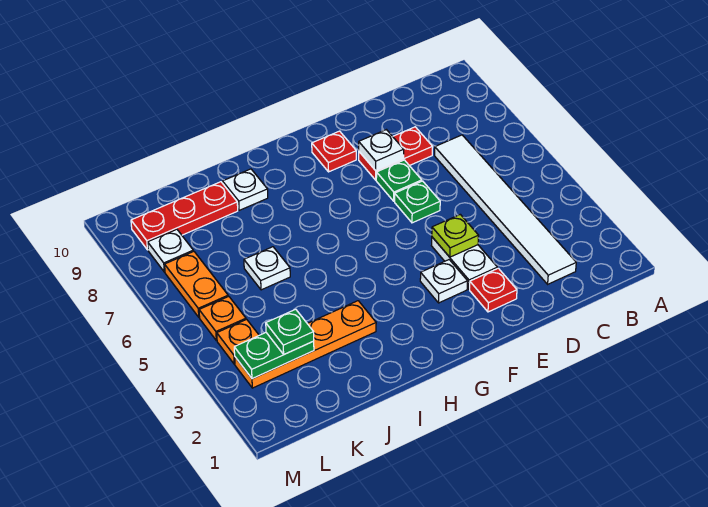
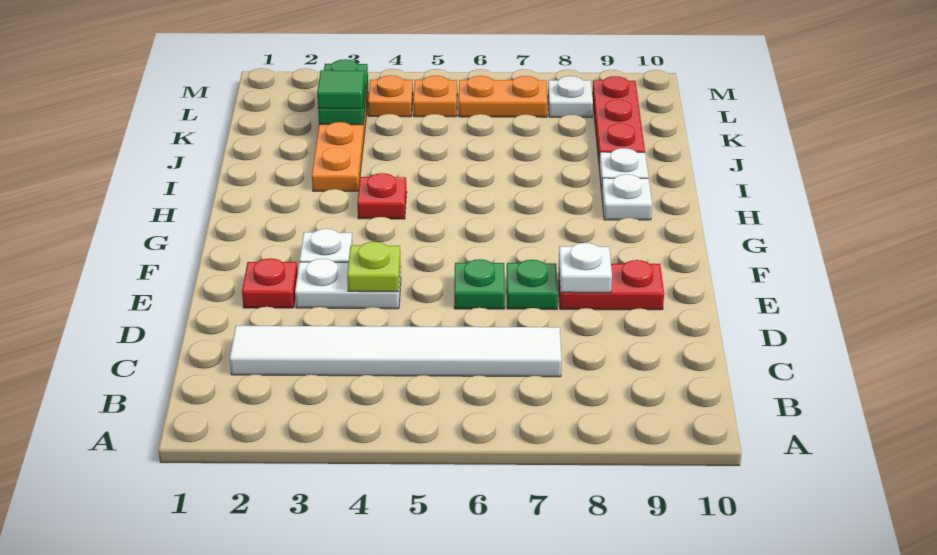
red 1x2 plate [359,127,433,180] -> red 1x2 plate turned to [558,260,664,310]
red 1x1 plate [312,131,356,172] -> red 1x1 plate moved to [357,173,407,219]
white 1x1 plate [244,247,290,290] -> white 1x1 plate moved to [602,174,652,220]
green 1x1 plate [266,309,314,354] -> green 1x1 tile [317,70,365,109]

